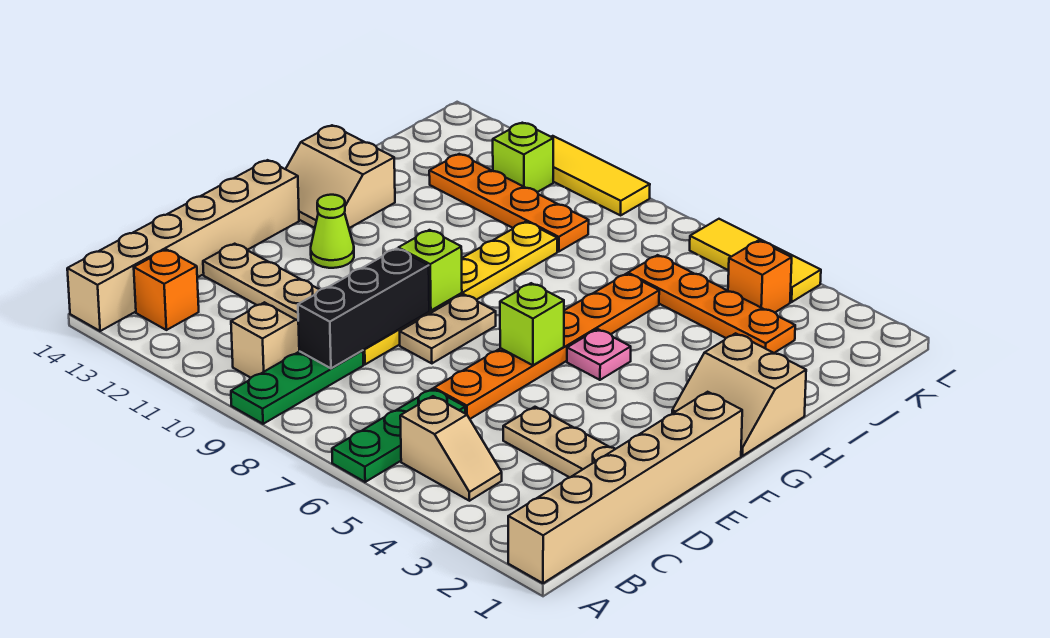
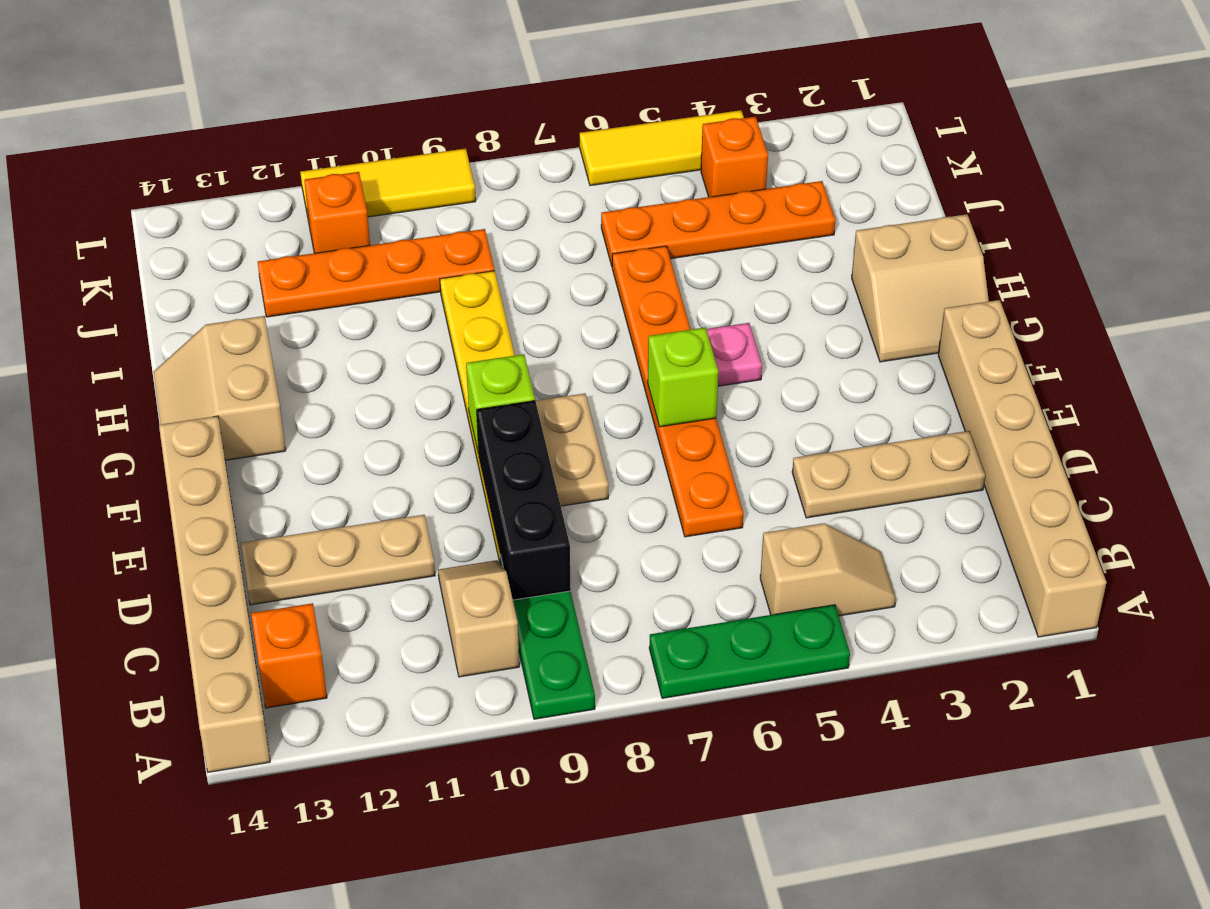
green 1x3 plate [332,389,465,482] -> green 1x3 plate turned to [649,605,850,698]
lime 1x1 cone [311,195,354,268] -> none
tan 2x2 slope [286,125,395,228] -> tan 2x2 slope turned to [154,316,286,460]
lime 1x1 brick [493,123,553,192] -> orange 1x1 brick [304,172,370,253]

